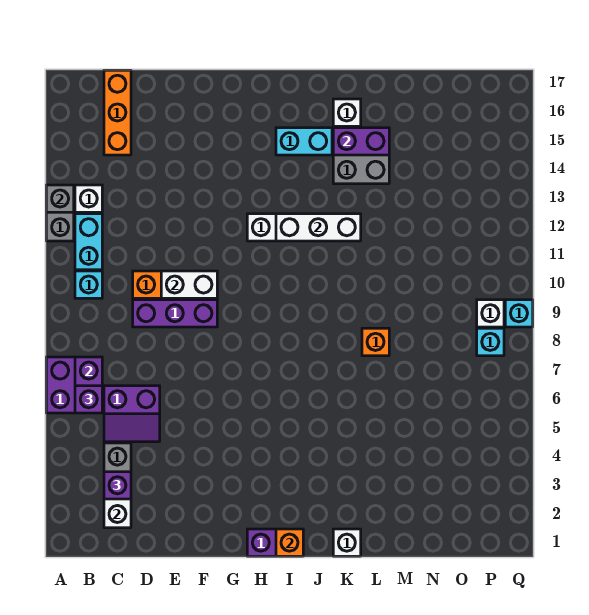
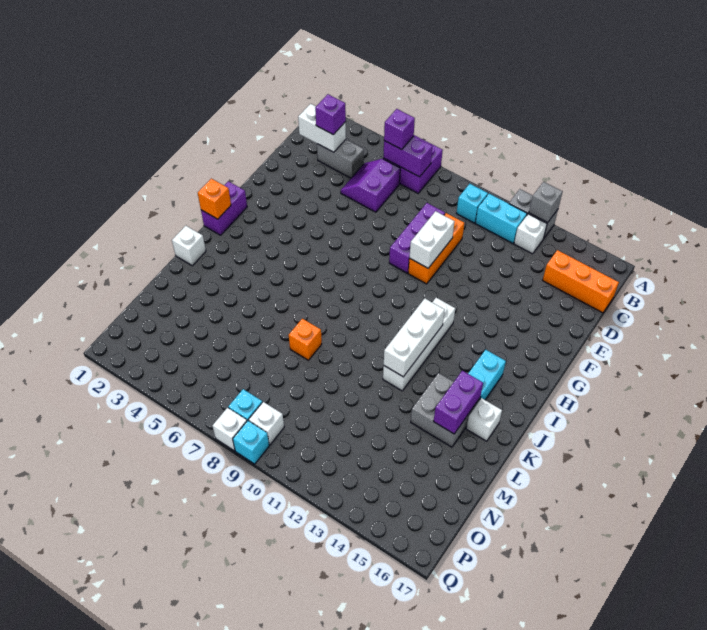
none -> white 1x1 brick [213,408,247,451]

